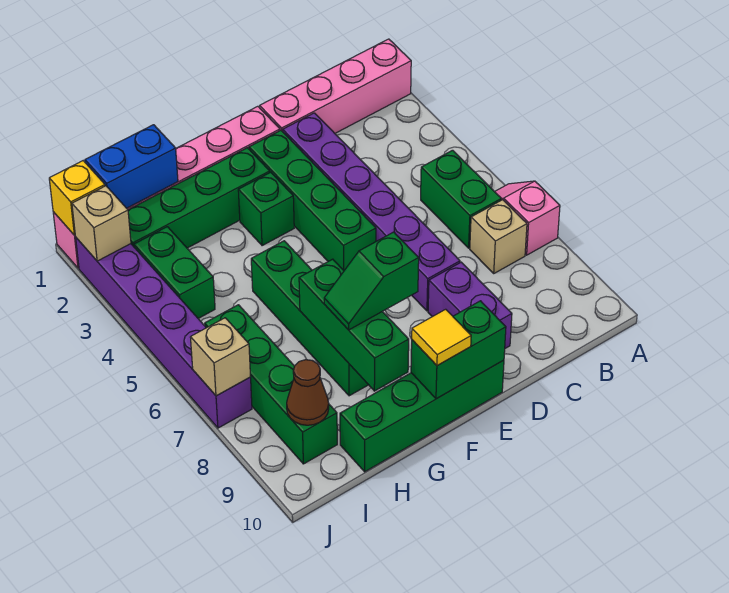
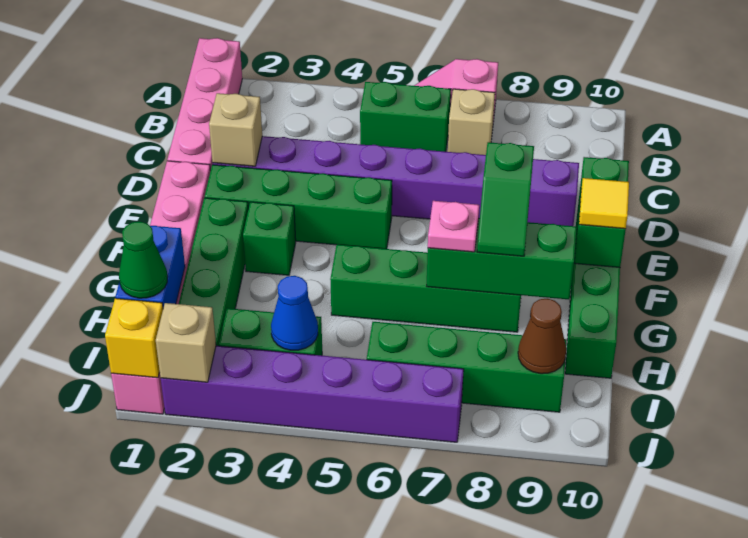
none -> pink 1x1 plate [428,201,479,252]
none -> green 1x1 cone [119,222,167,298]
none -> blue 1x1 cone [271,276,318,350]
tan 1x1 brick [190,318,251,396] -> tan 1x1 brick moved to [209,93,262,166]

